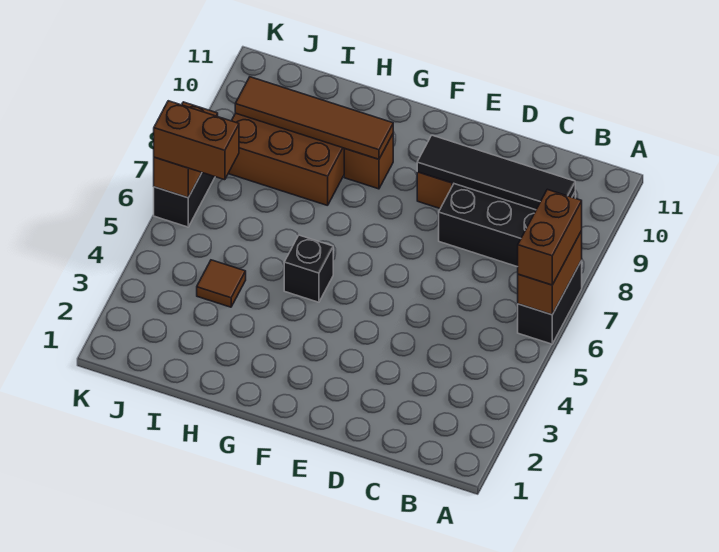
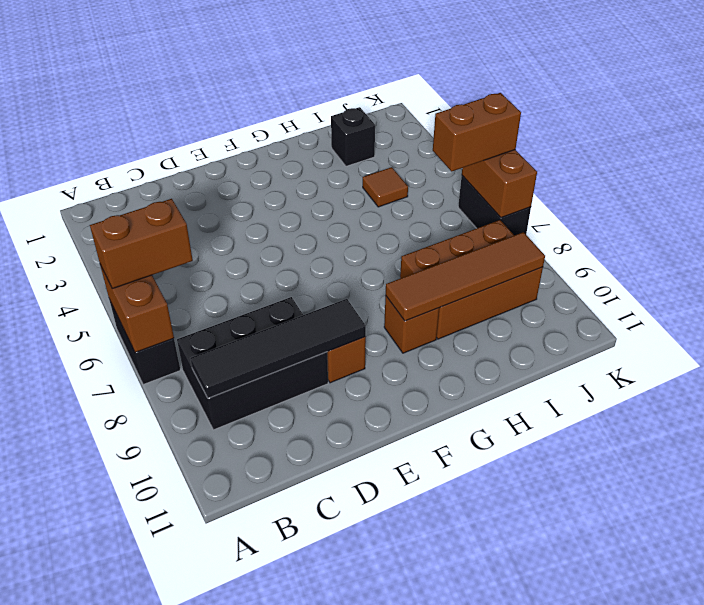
brown 1x2 brick [518,189,582,285] -> brown 1x2 brick turned to [90,199,193,289]
black 1x1 brick [284,235,333,302] -> black 1x1 brick moved to [331,107,375,166]

